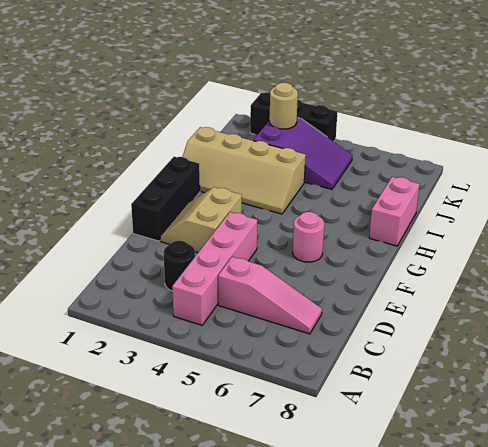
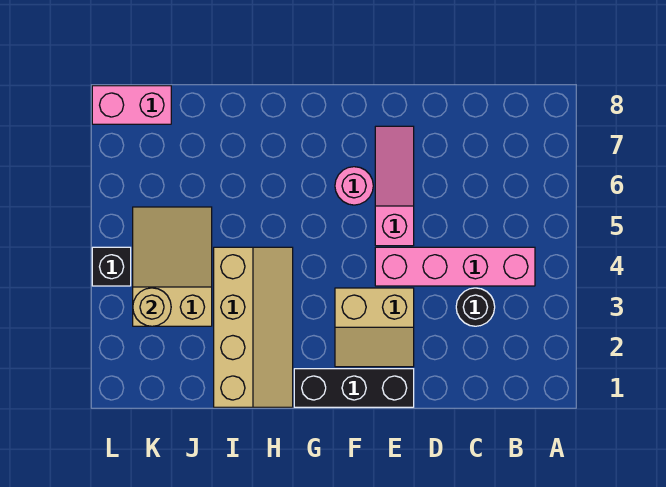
pink 1x3 slope [218,257,322,334] -> pink 1x3 slope moved to [375,126,414,246]
pink 1x2 brick [369,177,420,246] -> pink 1x2 brick moved to [92,86,171,124]
purple 2x3 slope [253,118,352,189] -> tan 2x3 slope [133,207,212,326]
black 1x3 brick [250,92,337,141] -> black 1x1 brick [92,247,131,286]

